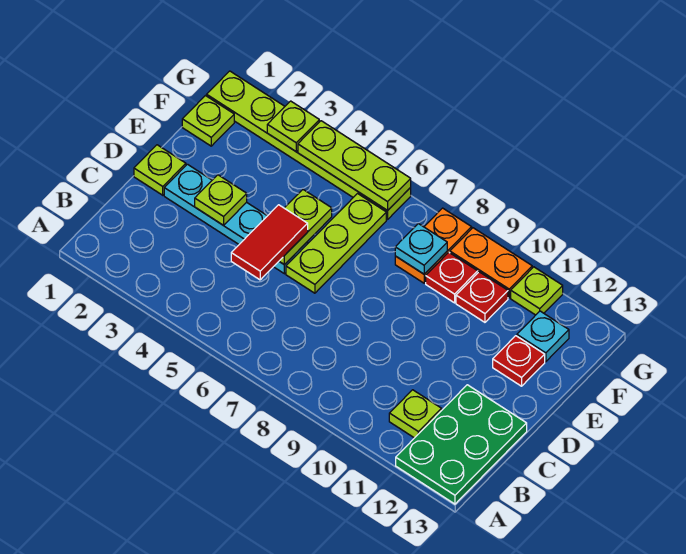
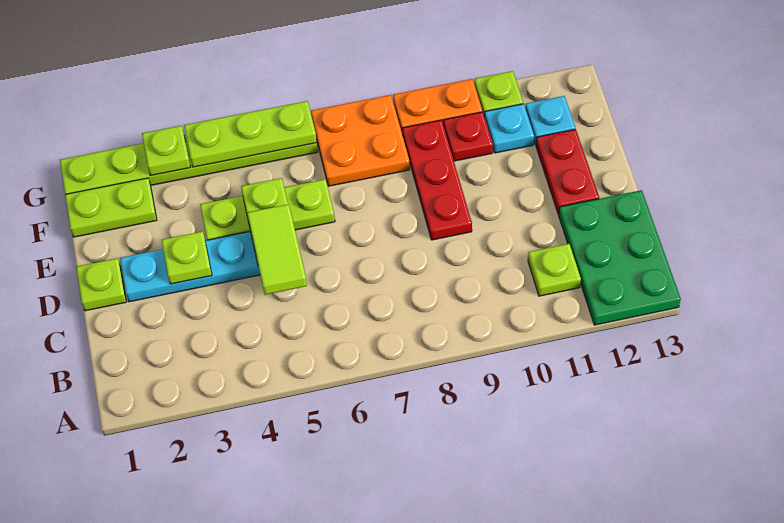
red 1x2 tile [231,205,308,280] -> lime 1x2 tile [247,204,307,295]
lime 1x3 plate [286,194,386,293] -> lime 1x3 plate turned to [200,179,335,240]
red 1x1 plate [493,336,545,386] -> red 1x2 plate [536,129,599,214]
lime 1x1 plate [182,96,234,146] -> lime 1x2 plate [65,178,157,237]
orange 1x2 plate [395,208,472,283] -> orange 2x2 plate [311,95,410,186]
cyan 1x1 plate [395,224,447,274] -> cyan 1x1 plate moved to [485,104,534,153]
red 1x1 plate [426,252,478,303] -> red 1x3 plate [402,120,472,240]

